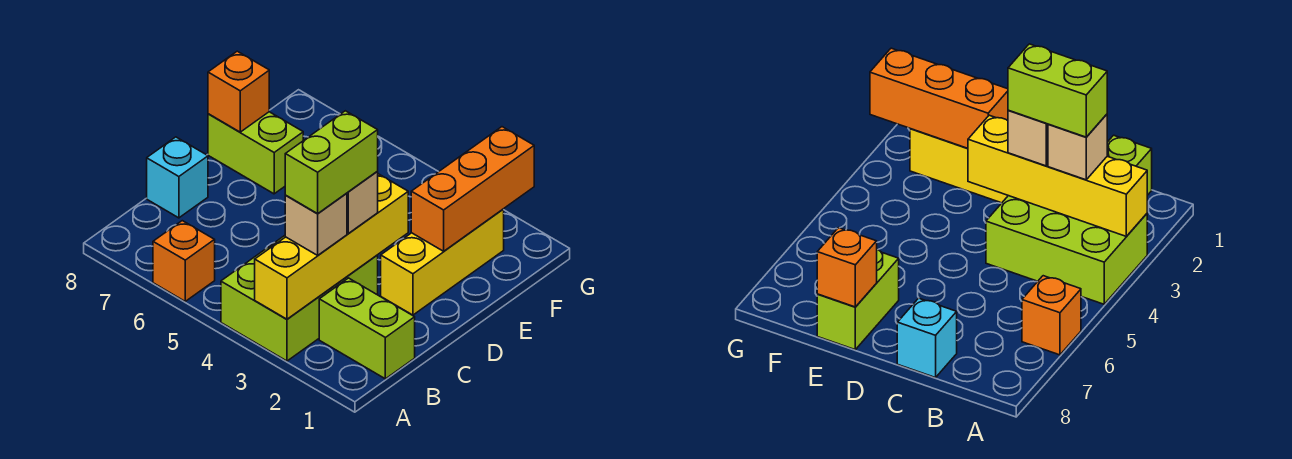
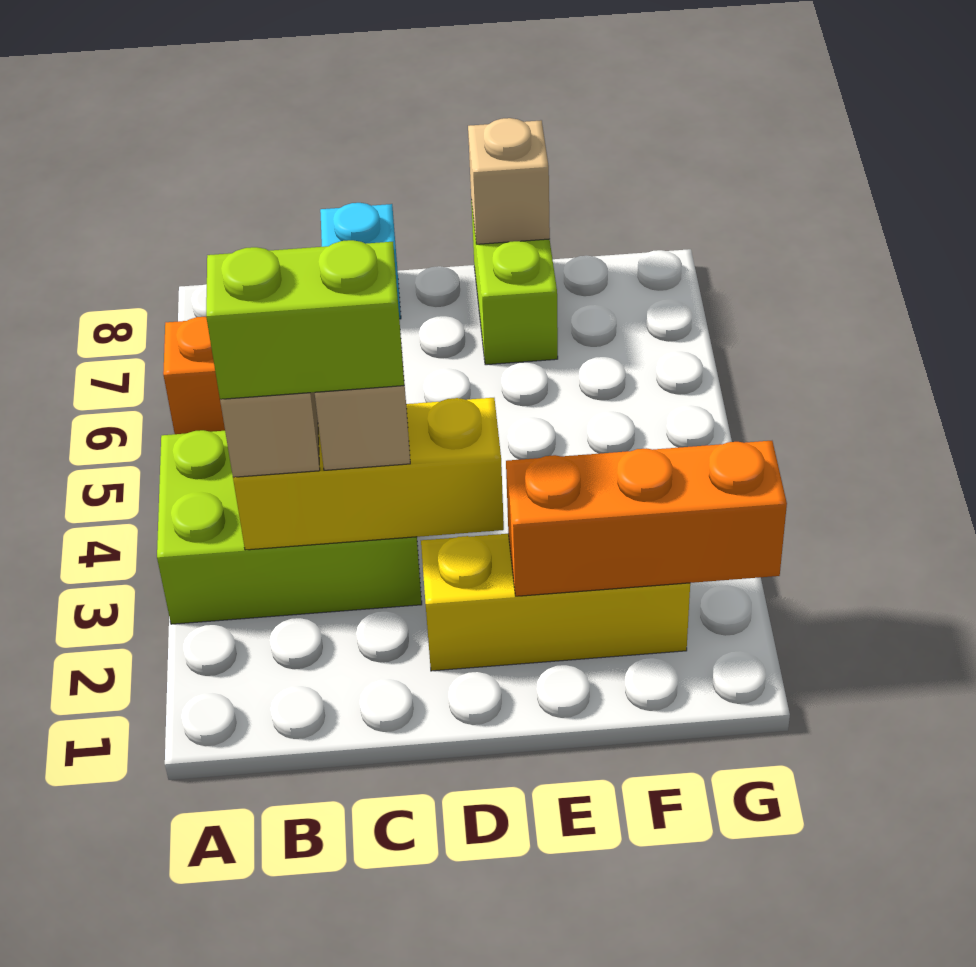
yellow 1x4 brick [255,174,408,319] -> yellow 1x3 brick [233,398,504,550]
lime 1x2 brick [319,278,415,379] -> none
orange 1x1 brick [208,51,269,132] -> tan 1x1 brick [468,118,550,244]

